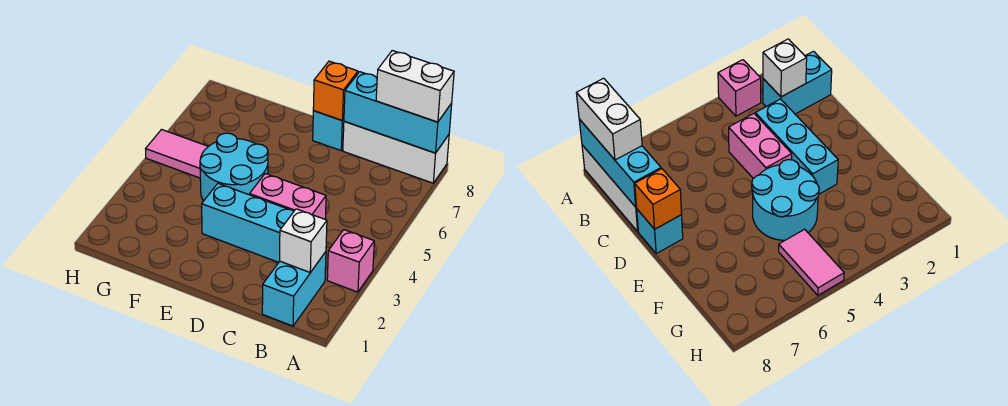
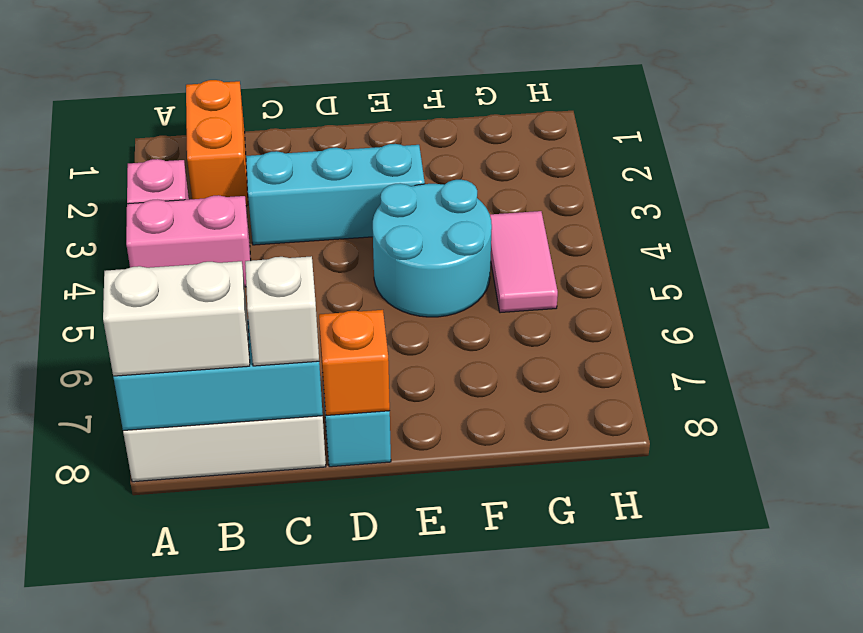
cyan 1x2 brick [262,252,326,326] -> orange 1x2 brick [186,80,248,206]
white 1x1 brick [280,209,327,272] -> white 1x1 brick moved to [245,256,319,366]
pink 1x2 brick [250,173,326,219] -> pink 1x2 brick moved to [126,195,251,287]
pink 1x2 tile [146,130,209,178] -> pink 1x2 tile turned to [490,211,558,313]

